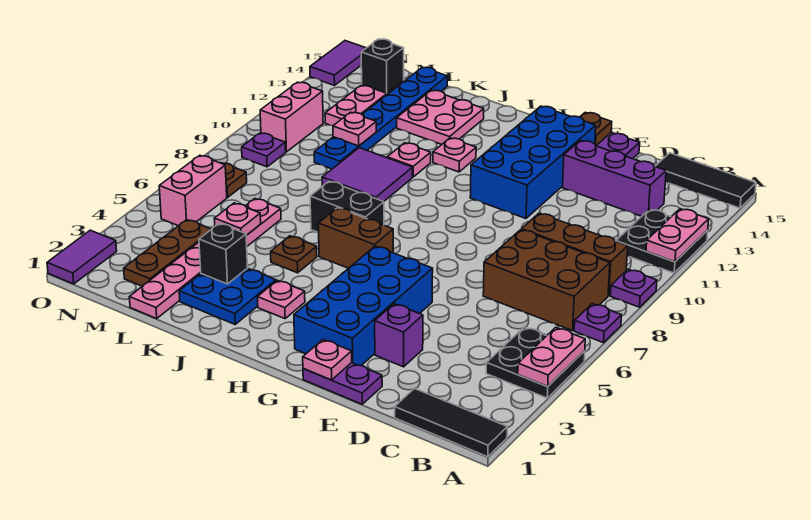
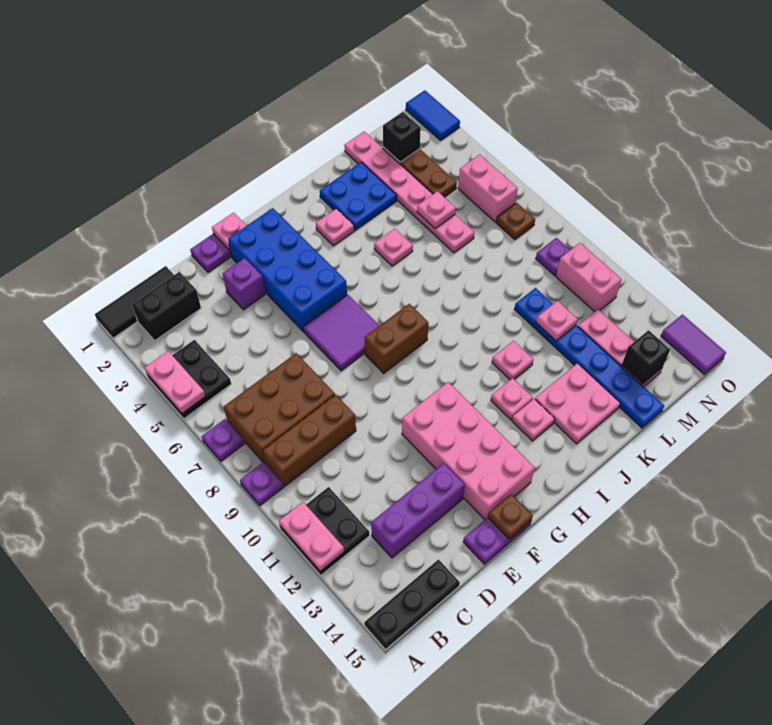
black 1x3 tile [655,153,756,208] -> black 1x3 plate [364,560,460,649]
blue 2x4 brick [470,106,596,218] -> pink 2x4 brick [402,382,535,520]
brown 1x2 brick [318,208,393,268] -> brown 1x2 brick moved to [364,304,428,373]
black 1x2 brick [310,181,384,233] -> black 1x2 brick moved to [132,272,201,341]
none -> pink 1x1 plate [512,399,555,441]
brown 1x1 plate [271,236,317,273] -> pink 1x1 plate [374,229,413,266]
purple 2x2 tile [322,148,413,202] -> purple 2x2 tile moved to [303,295,379,371]
black 1x1 brick [199,223,248,284] -> black 1x1 brick moved to [383,112,421,162]
purple 1x2 tile [47,230,117,284] -> blue 1x2 tile [406,90,460,140]

